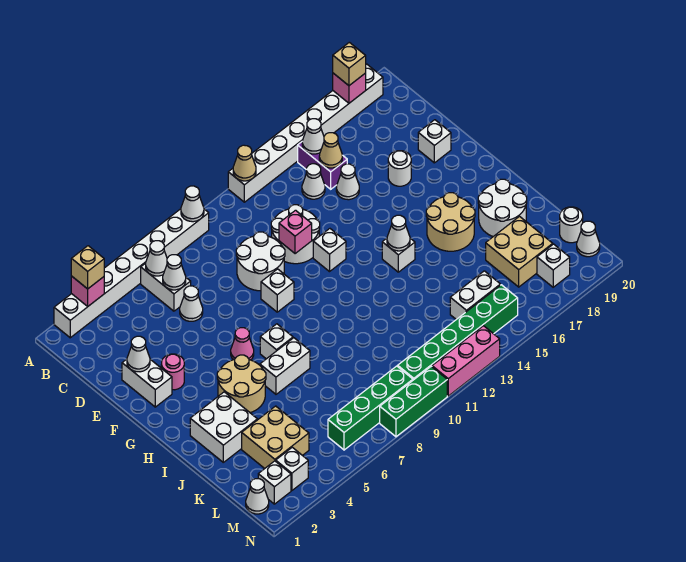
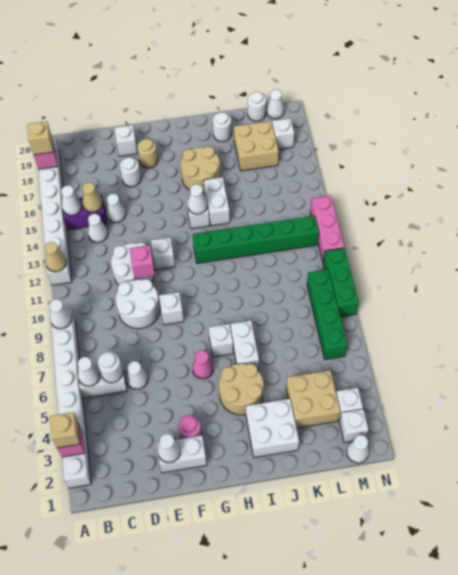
white 1x1 cone [163,255,186,290] -> white 1x1 round brick [98,352,123,383]
none -> tan 1x1 round brick [137,139,158,168]
white 2x2 round brick [478,179,527,237] -> white 1x1 round brick [213,112,231,141]
white 1x2 brick [450,271,500,319] -> white 1x2 brick moved to [204,177,230,226]
green 1x6 brick [398,285,518,380] -> green 1x6 brick turned to [193,216,319,263]

